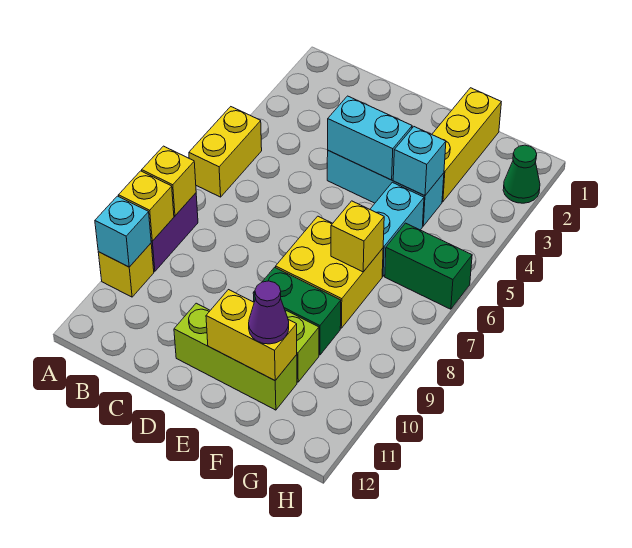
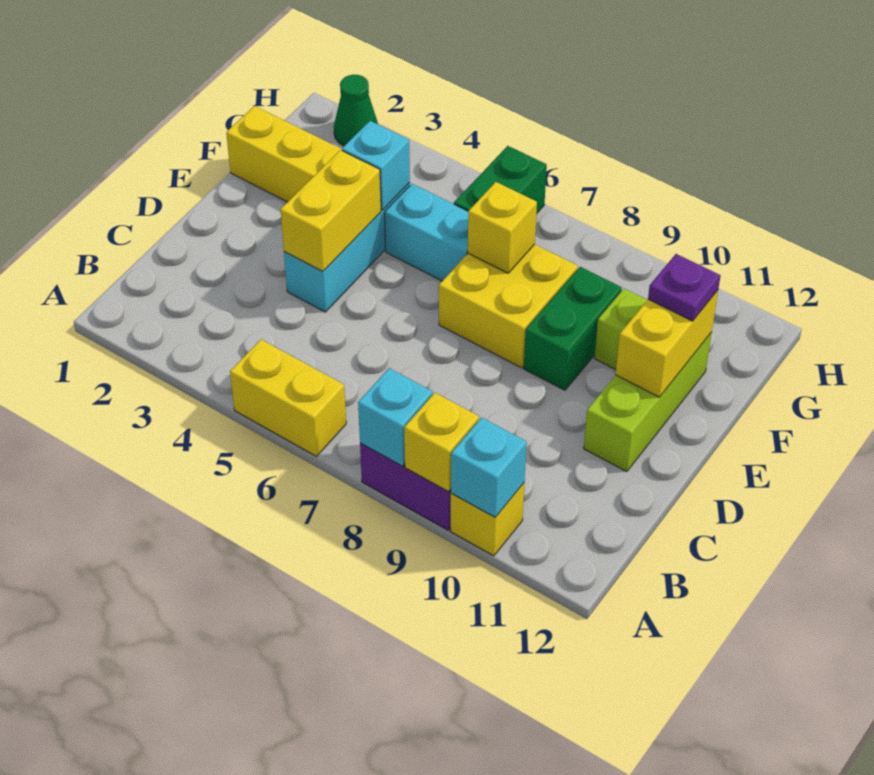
yellow 1x1 brick [142,146,196,216] -> cyan 1x1 brick [358,368,433,466]
cyan 1x2 brick [328,96,412,180] -> yellow 1x2 brick [280,150,381,272]
purple 1x1 cone [249,281,289,344] -> purple 1x1 plate [648,254,721,321]

